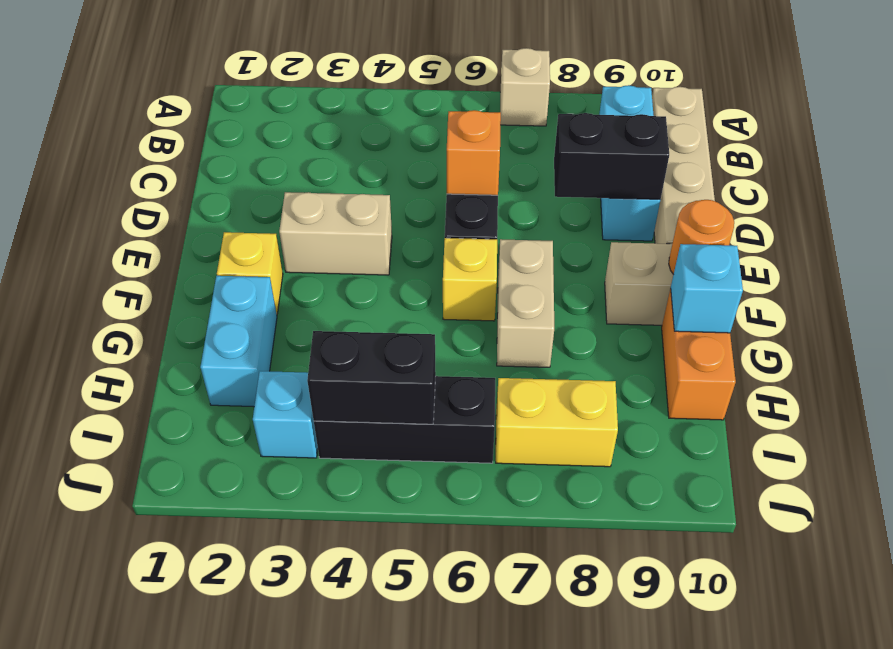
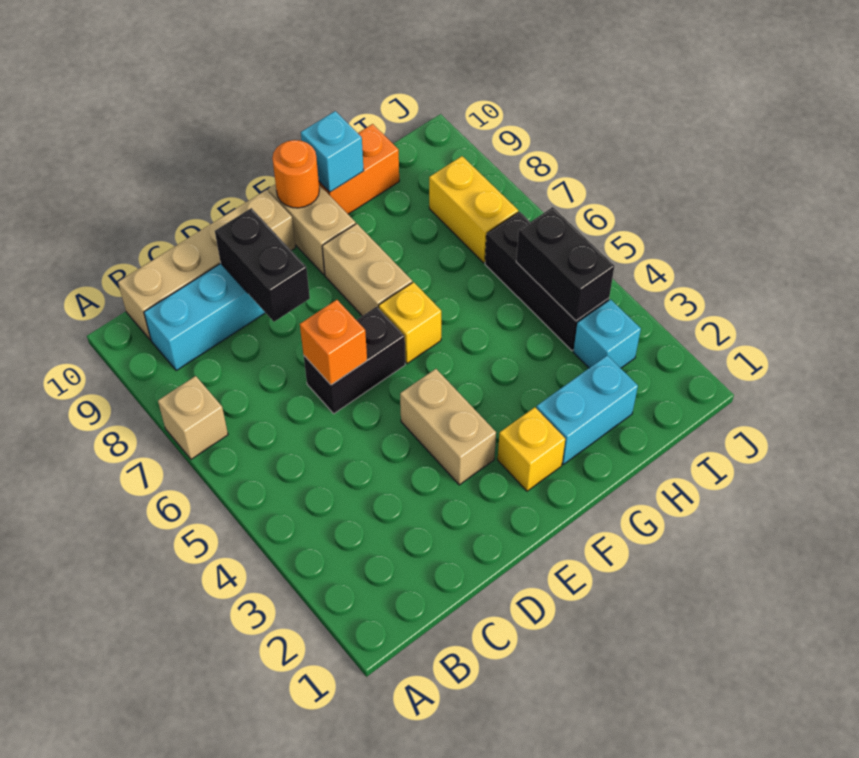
tan 1x2 brick [497,239,554,367] -> tan 1x2 brick turned to [322,224,412,316]

